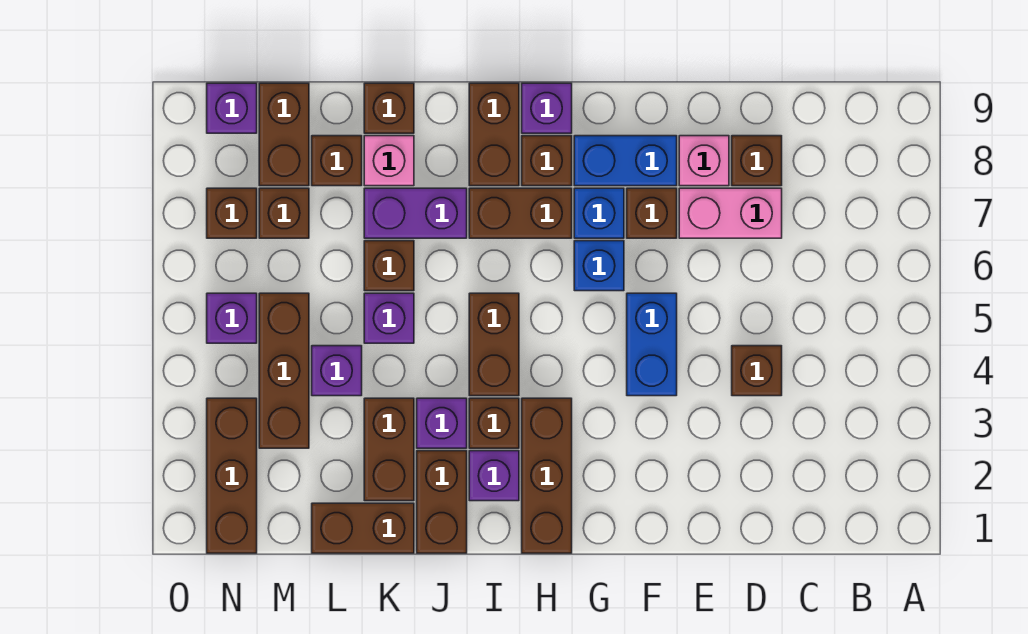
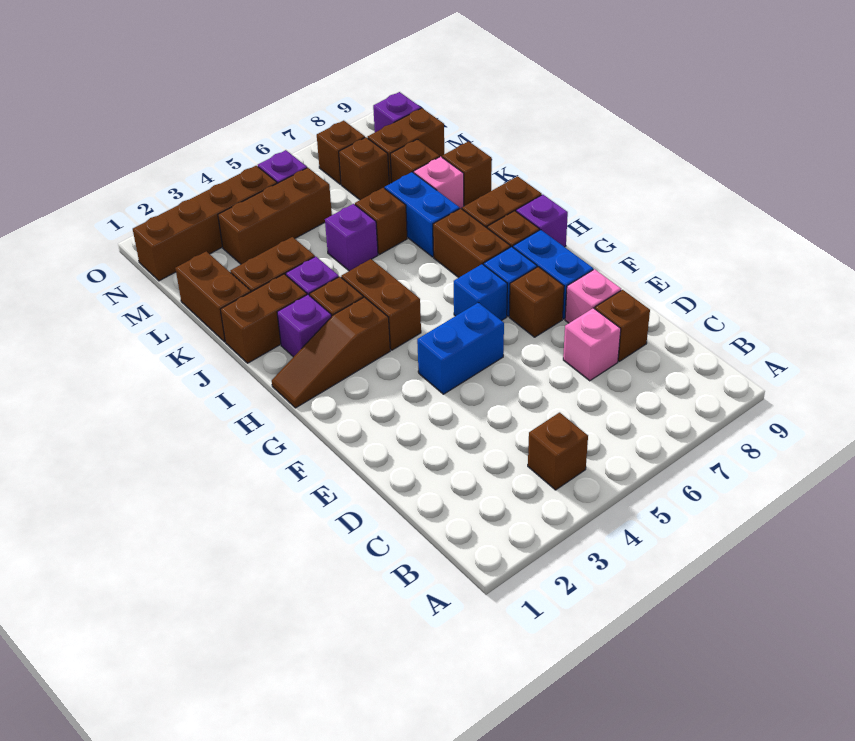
brown 1x1 brick [732,346,782,396] -> brown 1x1 brick moved to [528,413,588,490]
pink 1x2 brick [679,188,782,238] -> pink 1x1 brick [563,308,621,381]
brown 1x3 brick [522,398,572,553] -> brown 1x3 slope [272,297,390,408]
brown 1x2 brick [469,293,519,396] -> brown 1x2 brick turned to [341,259,421,350]
purple 1x2 brick [364,188,467,238] -> blue 1x2 brick [385,172,460,257]
purple 1x1 brick [312,346,362,396] -> none
brown 1x3 brick [207,398,257,553] -> brown 1x4 brick [133,166,277,281]

